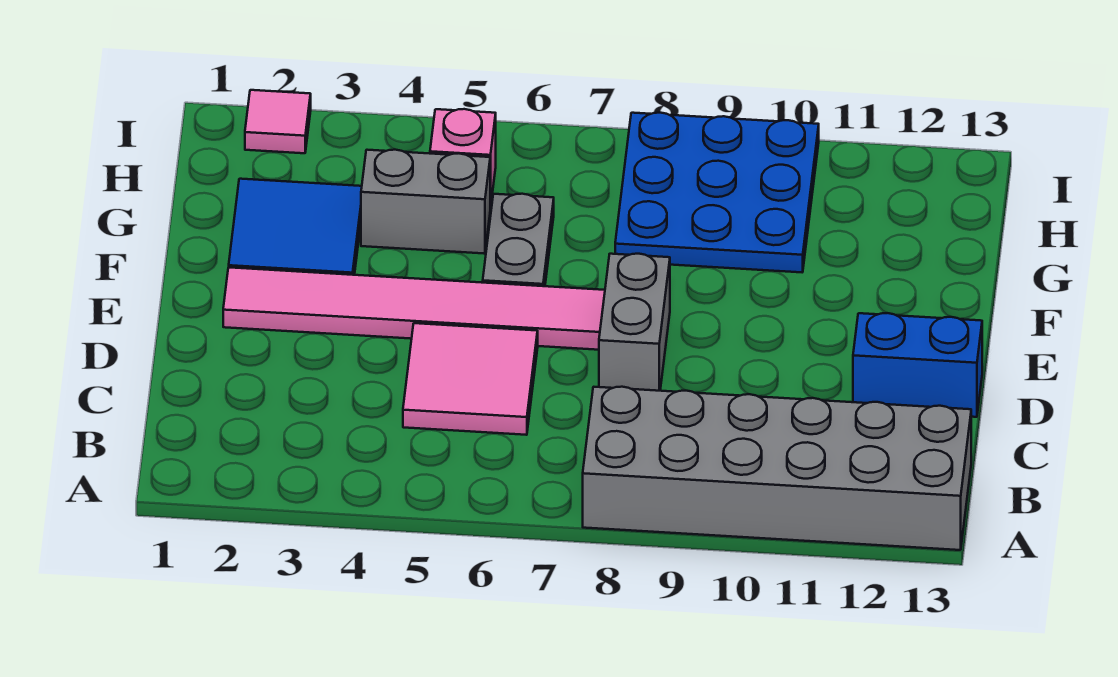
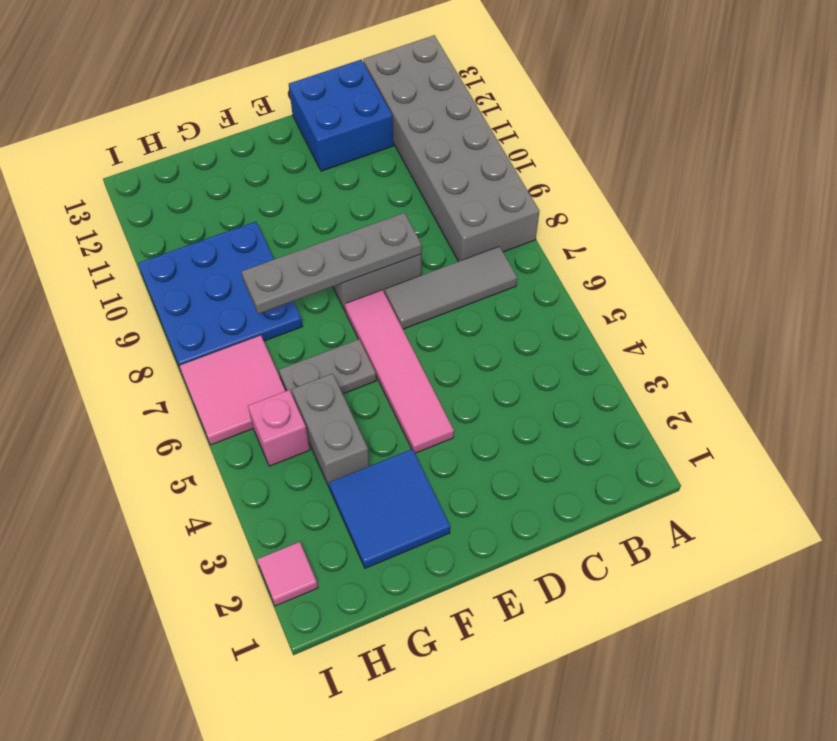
none -> grey 1x3 tile [385,246,517,329]
pink 2x2 tile [403,323,538,435] -> pink 2x2 tile moved to [179,335,286,445]
none -> grey 1x4 plate [241,213,422,314]
blue 1x2 brick [853,313,982,417] -> blue 2x2 brick [289,60,393,171]
pink 1x6 tile [223,267,605,350] -> pink 1x4 tile [345,290,454,453]

